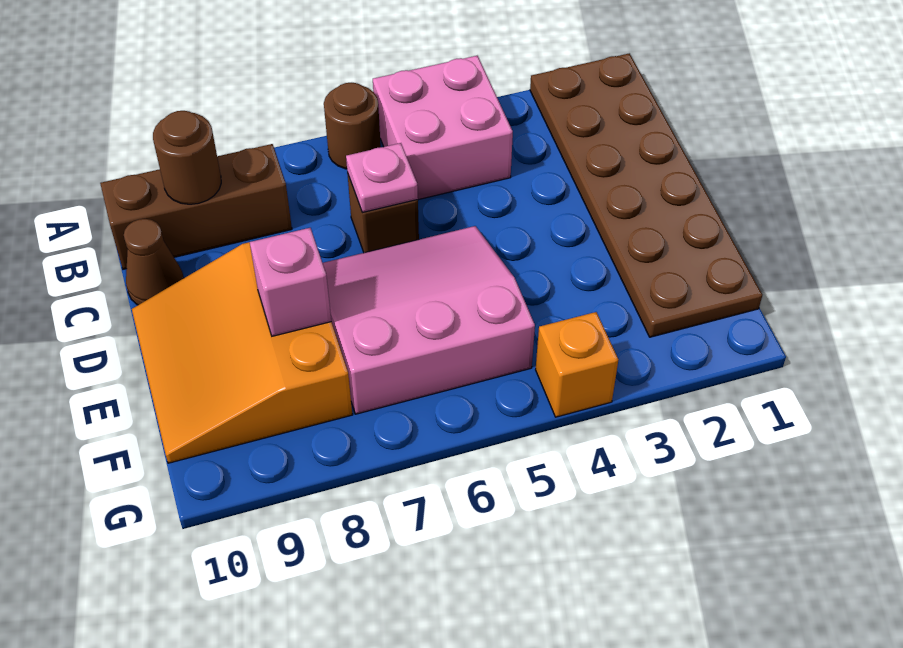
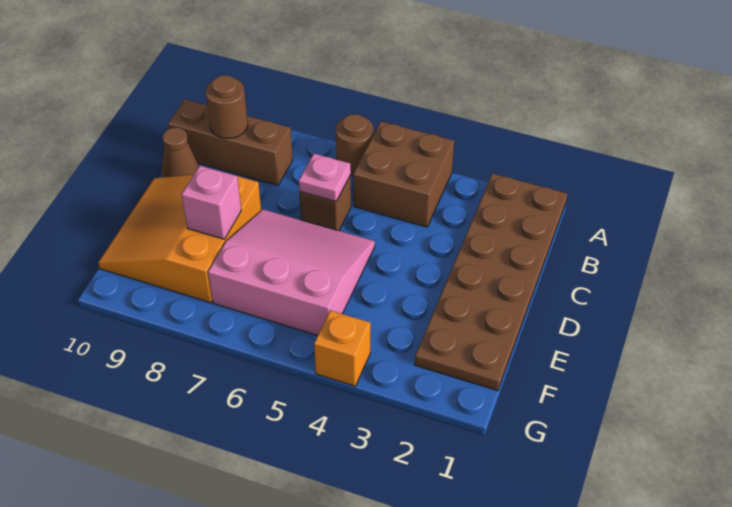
pink 2x2 brick [373,56,513,200] -> brown 2x2 brick [353,122,454,227]

